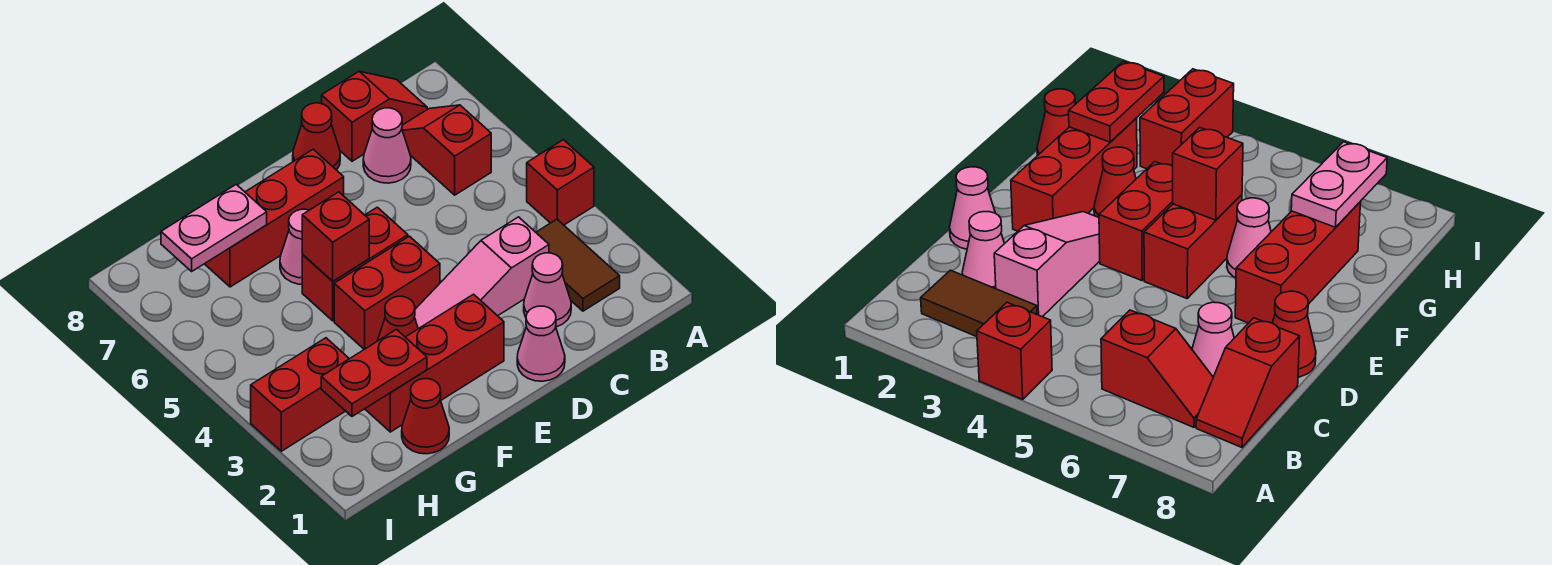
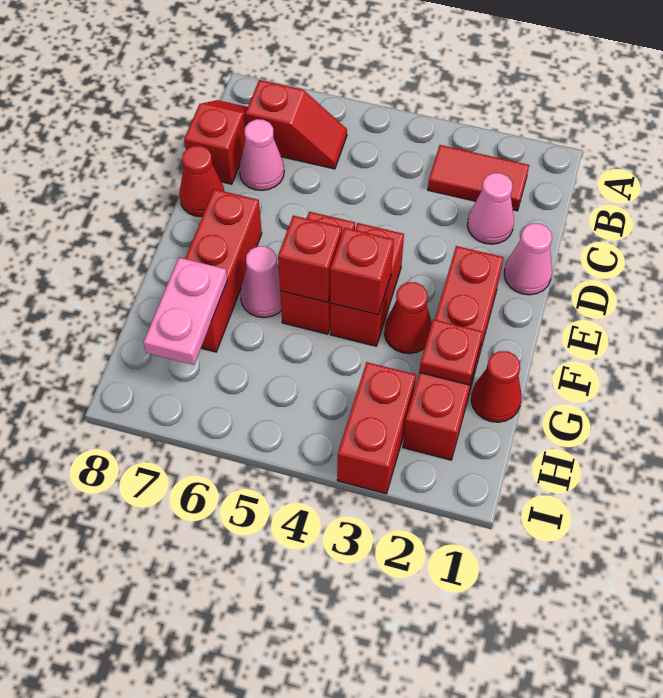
red 1x1 brick [527,140,594,225] -> red 1x1 brick moved to [330,228,394,315]
brown 1x2 tile [536,219,620,311] -> red 1x2 tile [428,145,529,211]
red 1x2 slope [402,105,491,195] -> red 1x2 slope turned to [245,80,347,169]
pink 1x3 slope [415,217,549,329] -> none
red 1x3 brick [365,294,504,432] -> red 1x4 brick [403,246,503,460]
red 1x2 plate [321,330,427,416] -> red 1x1 plate [419,319,483,385]

